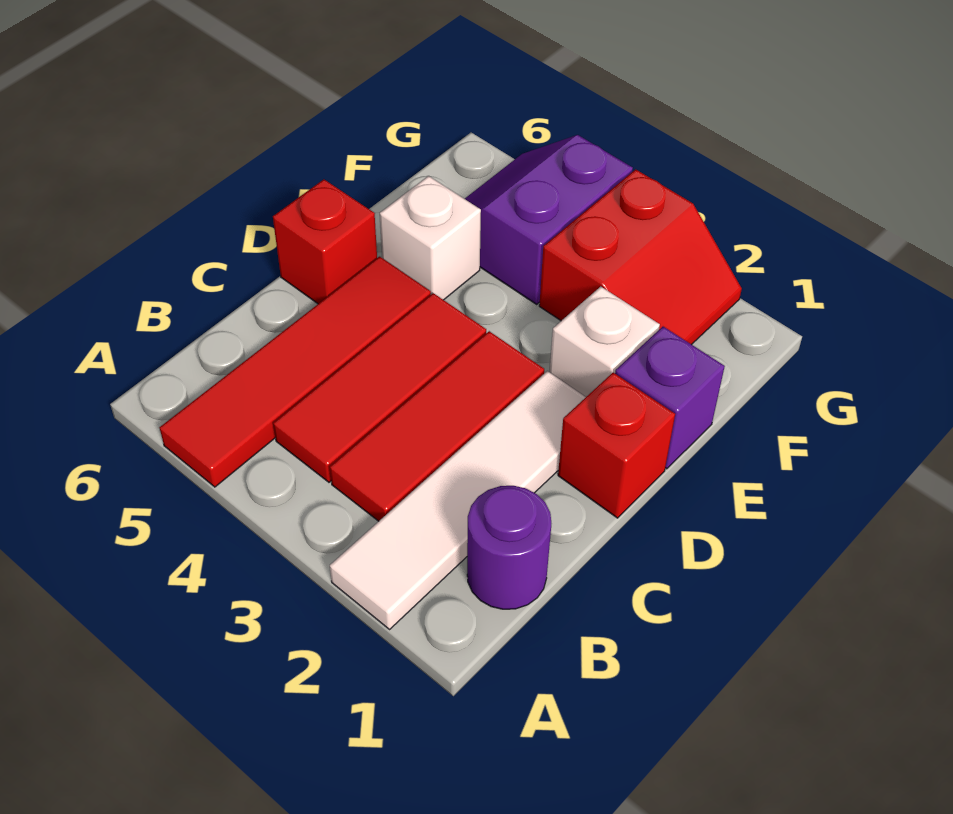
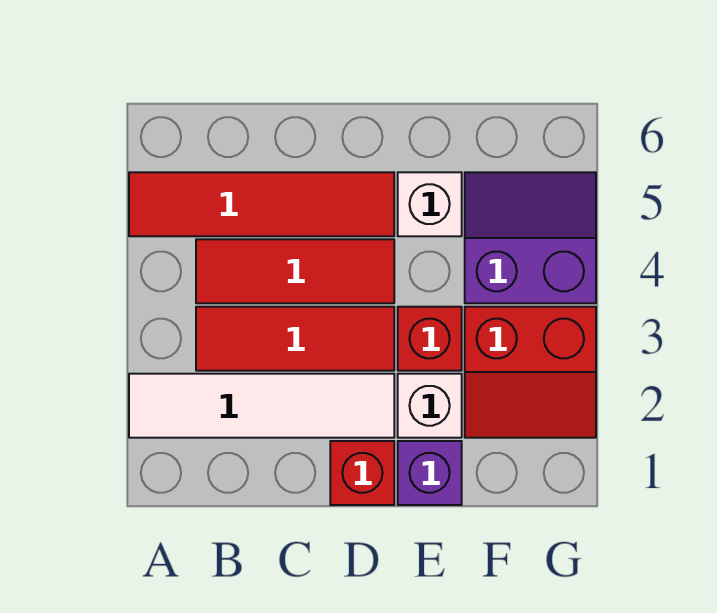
purple 1x1 round brick [467,486,551,609] -> none
red 1x1 brick [273,179,377,304] -> red 1x1 brick moved to [398,307,462,371]

